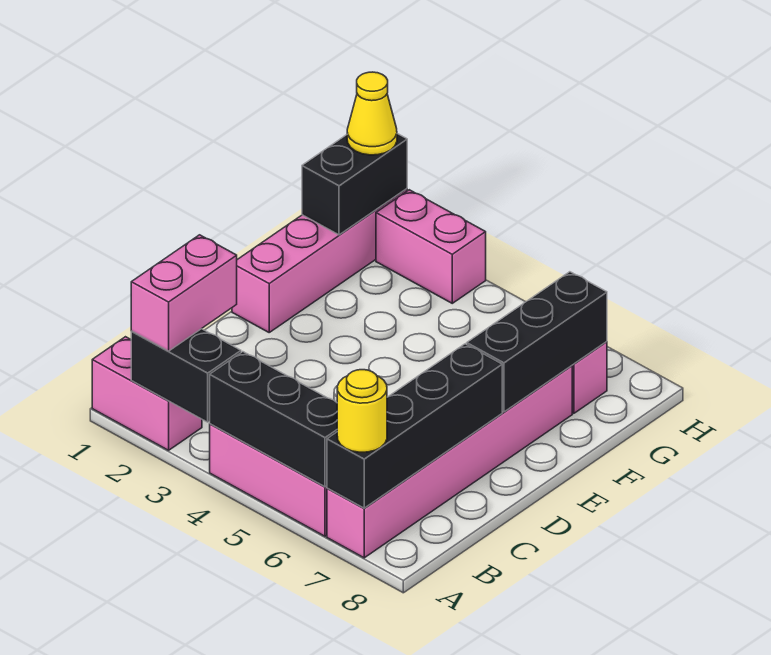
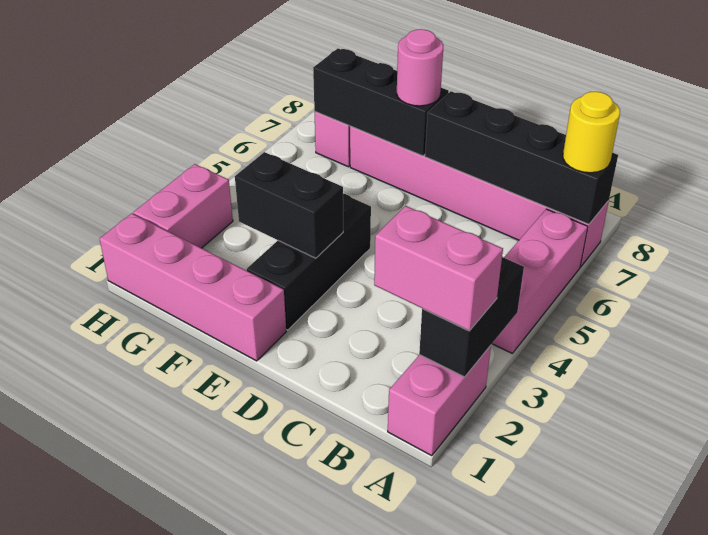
black 1x3 brick [210,352,337,487] -> black 1x3 brick moved to [246,194,371,330]
none -> pink 1x1 round brick [397,29,444,106]
black 1x2 brick [302,134,407,235] -> black 1x2 brick moved to [235,152,343,258]
yellow 1x1 cone [347,72,397,155] -> none

